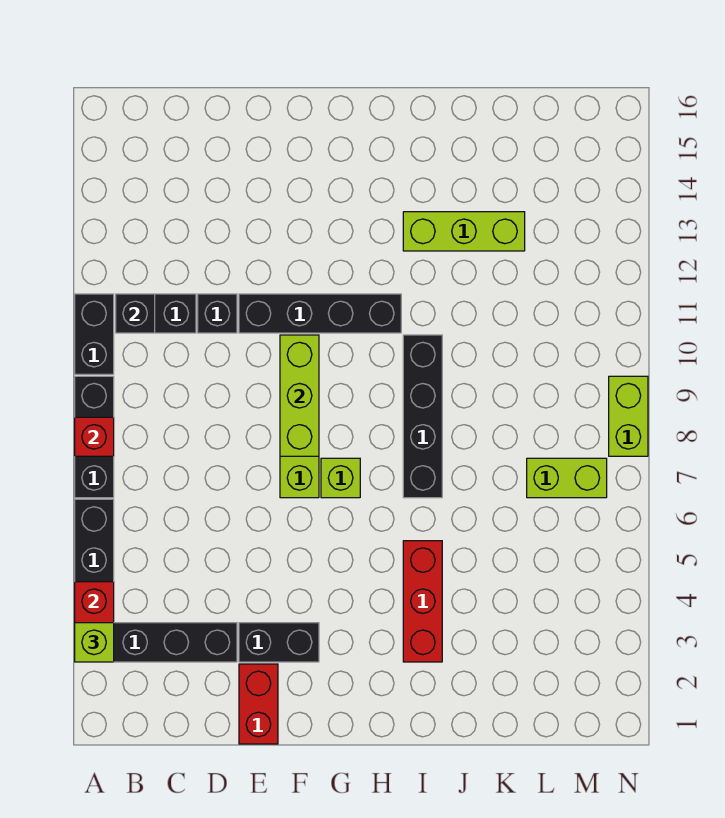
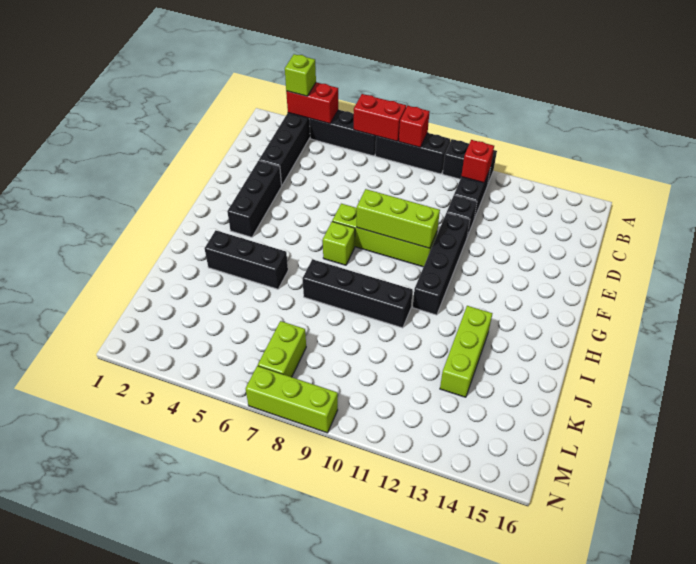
black 1x1 brick [116,294,155,333] -> red 1x1 brick [461,140,494,183]
red 1x2 brick [239,664,278,744] -> red 1x2 brick moved to [354,94,406,141]
black 1x2 brick [239,623,319,662] -> black 1x3 brick [227,161,282,237]
red 1x3 brick [403,541,442,662] -> black 1x3 brick [205,230,288,289]
lime 1x2 brick [609,376,648,456] -> lime 1x3 brick [246,366,338,433]

